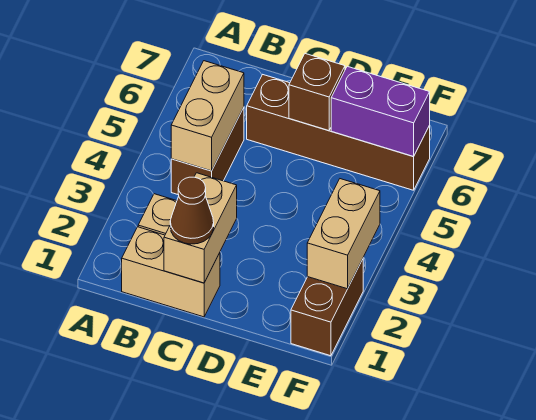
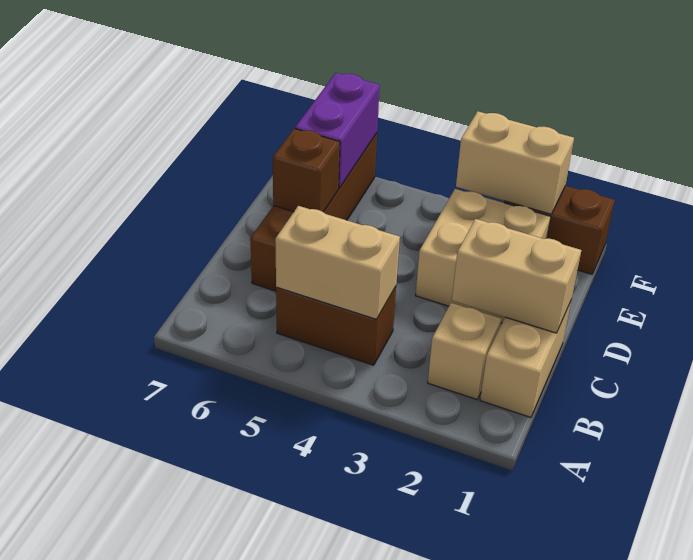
brown 1x1 cone [170,177,214,244] -> none
none -> tan 2x2 brick [416,189,550,323]

